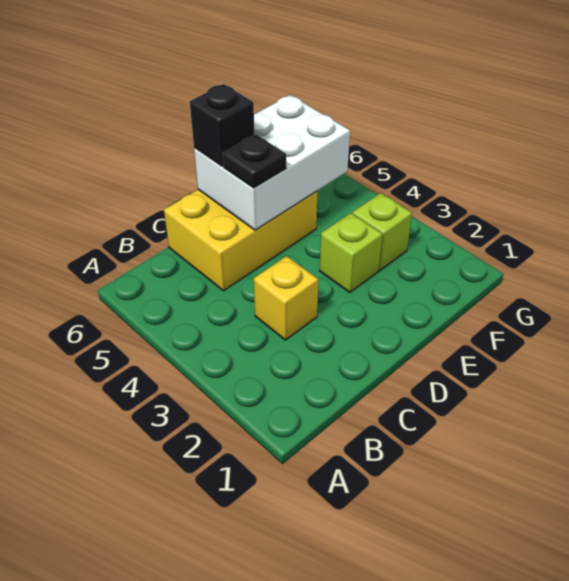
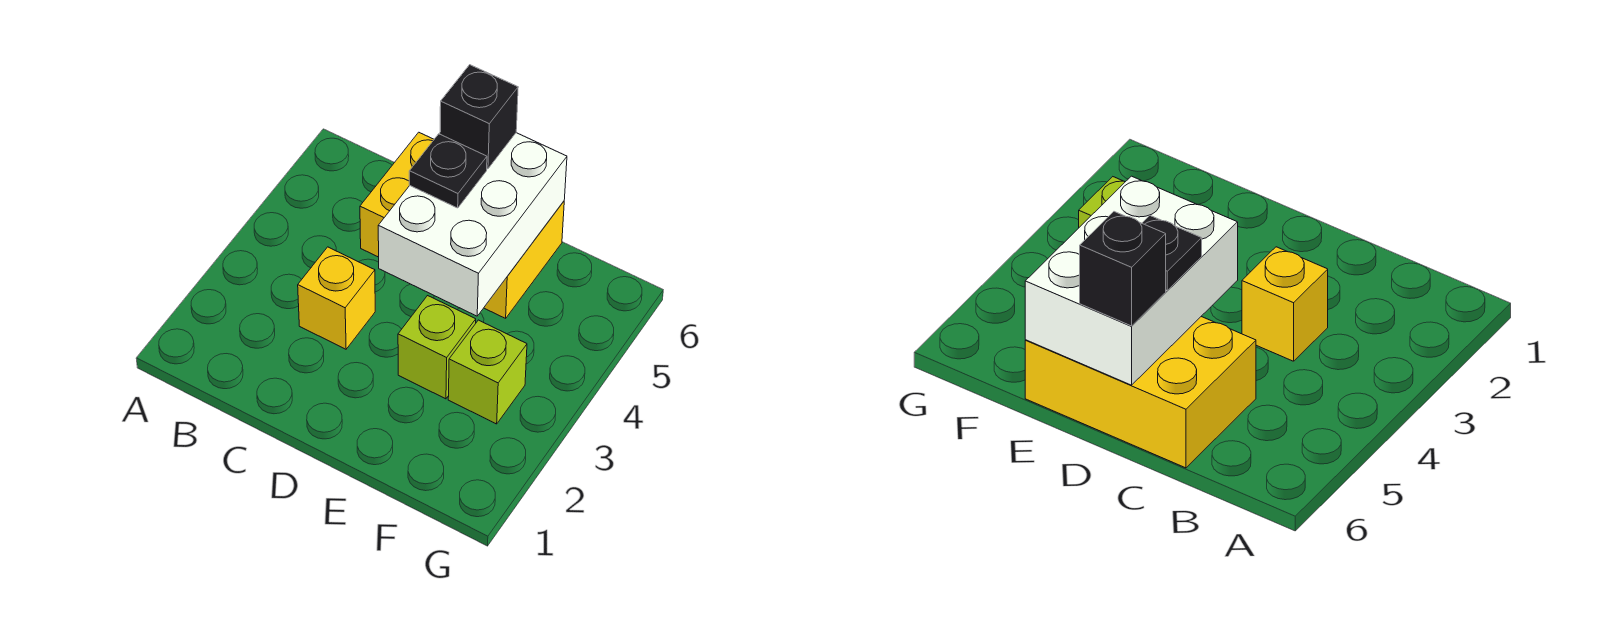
white 2x3 brick [194,95,350,230] -> white 2x3 brick turned to [378,133,567,316]

